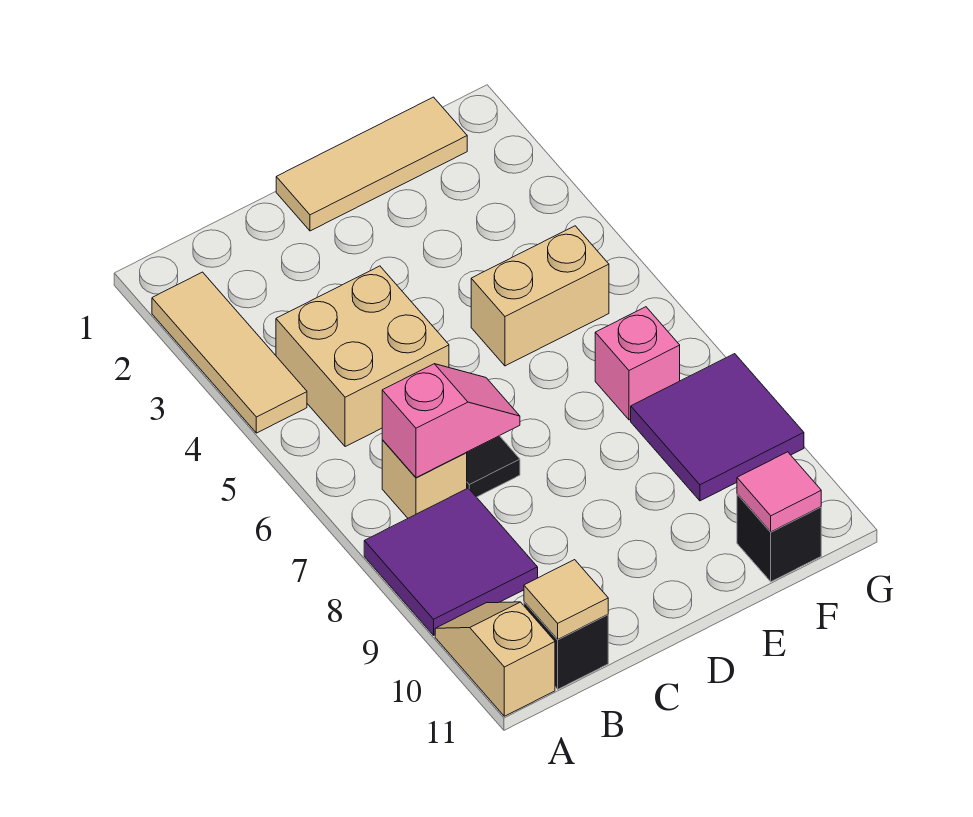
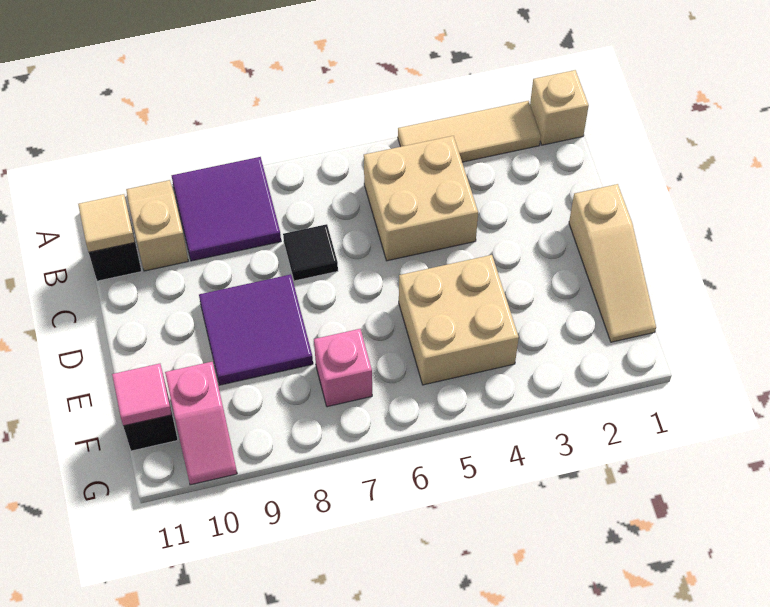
tan 1x2 slope [435,602,555,716] -> tan 1x2 slope turned to [126,180,188,271]
tan 1x1 brick [382,440,467,518] -> tan 1x1 brick moved to [530,70,589,145]
pink 1x2 slope [382,364,520,478] -> pink 1x2 slope moved to [165,362,237,485]
tan 1x3 tile [276,97,467,231] -> tan 1x3 slope [569,184,656,342]
tan 1x2 brick [471,226,609,366] -> tan 2x2 brick [399,255,519,385]
purple 2x2 tile [631,354,804,501] -> purple 2x2 tile moved to [199,274,313,385]

